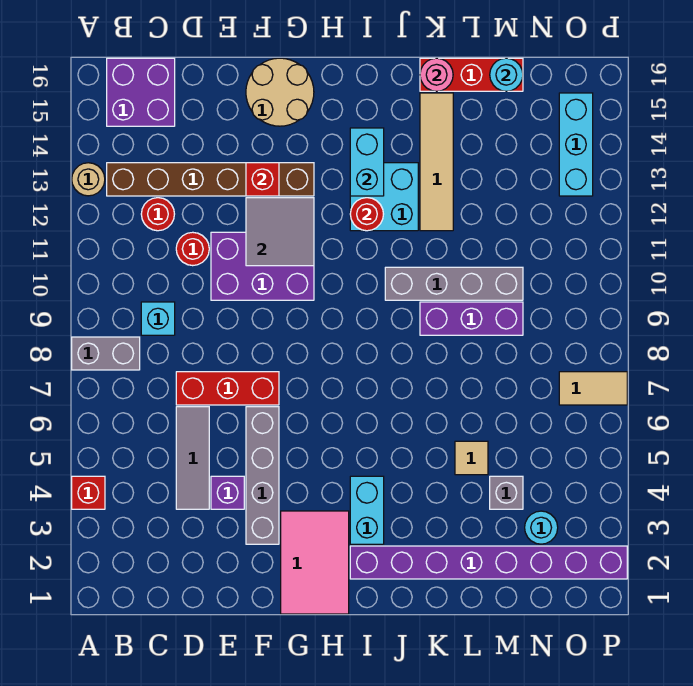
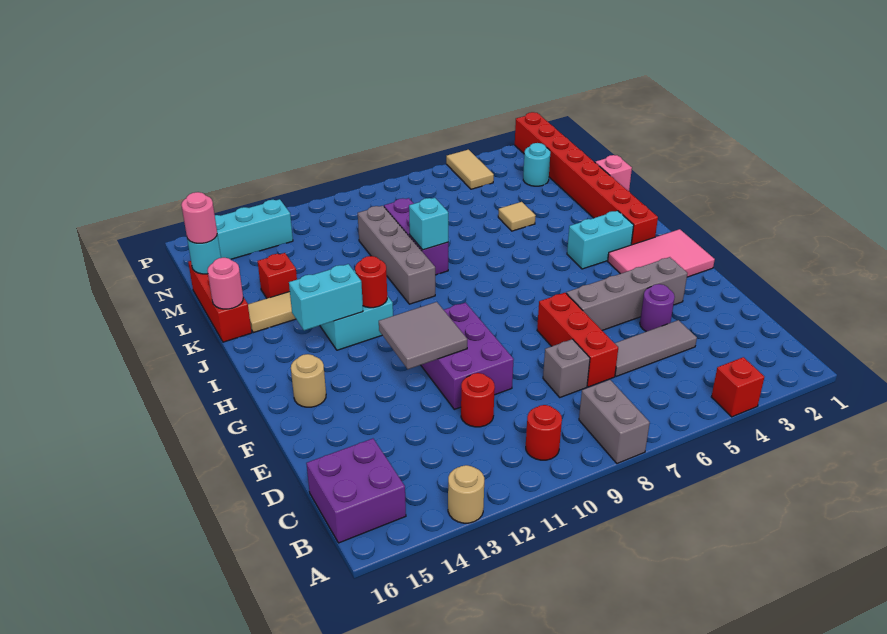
brown 1x6 brick [107,163,314,196] -> none
cyan 1x1 brick [141,302,175,335] -> cyan 1x1 brick moved to [409,198,448,250]
red 1x1 round brick [141,198,174,231] -> red 1x1 round brick moved to [526,405,562,460]
purple 1x1 brick [211,476,244,509] -> purple 1x1 round brick [640,284,675,332]
red 1x1 brick [246,163,279,196] -> red 1x1 brick moved to [258,253,297,298]
tan 2x2 round brick [246,58,314,126] -> tan 1x1 round brick [291,354,326,407]
purple 1x8 brick [350,546,627,579] -> red 1x8 brick [515,112,658,245]
none -> pink 1x1 brick [595,155,632,191]
grey 1x1 brick [490,476,523,509] -> grey 1x1 brick moved to [543,339,590,397]
none -> pink 1x1 round brick [181,192,217,243]
tan 1x2 tile [559,372,627,405] -> tan 1x2 tile moved to [446,150,494,189]

